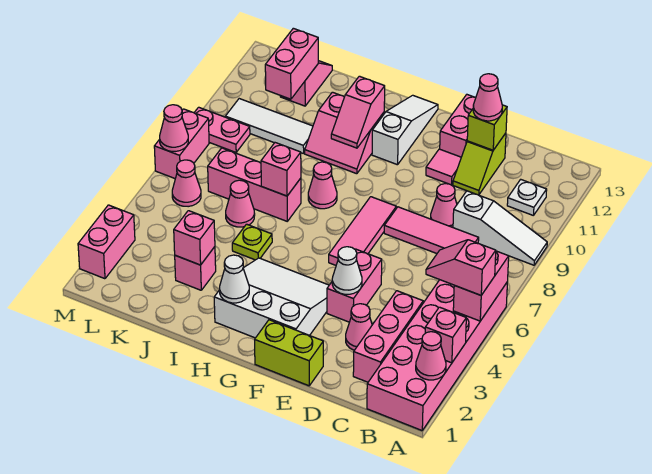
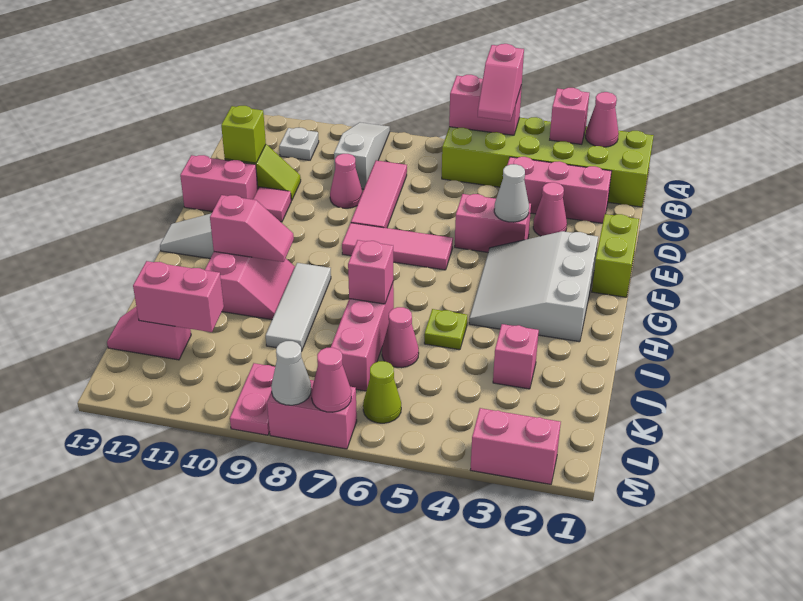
pink 2x6 brick [367,280,507,430] -> lime 2x6 brick [442,117,654,207]
pink 1x1 cone [473,74,502,121] -> none
white 1x1 cone [220,255,249,303] -> white 1x1 cone moved to [271,341,311,405]
pink 1x1 cone [308,162,337,209] -> none
pink 1x1 brick [174,211,215,265] -> none
white 1x3 tile [225,99,313,154] -> white 1x3 tile moved to [266,263,331,351]
pink 1x1 cone [172,160,201,207] -> lime 1x1 cone [363,361,401,423]

